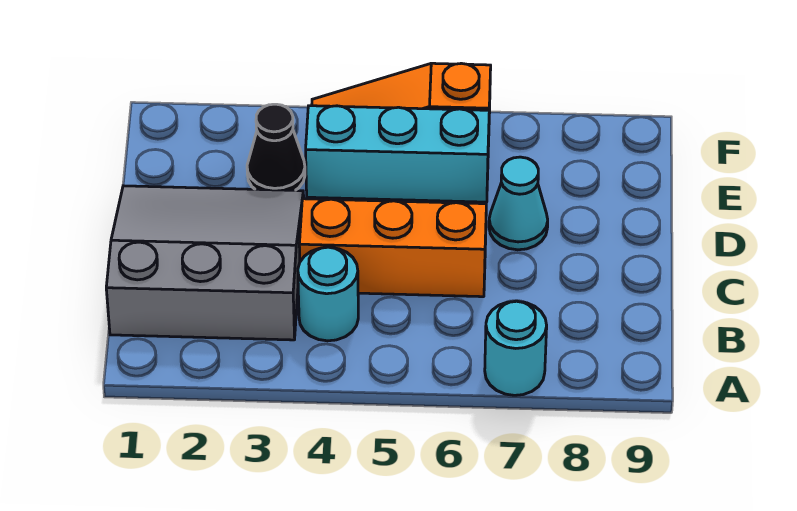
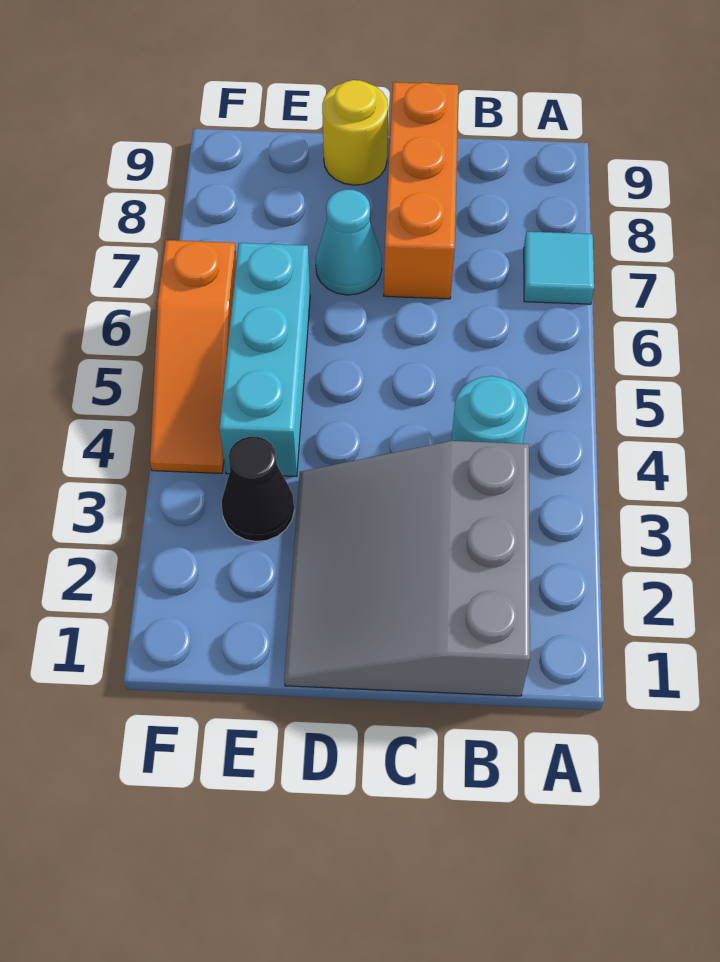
cyan 1x1 round brick [485,301,547,395] -> cyan 1x1 tile [524,232,594,304]
orange 1x3 brick [299,199,486,297] -> orange 1x3 brick moved to [384,82,458,299]
none -> yellow 1x1 round brick [322,80,388,185]

